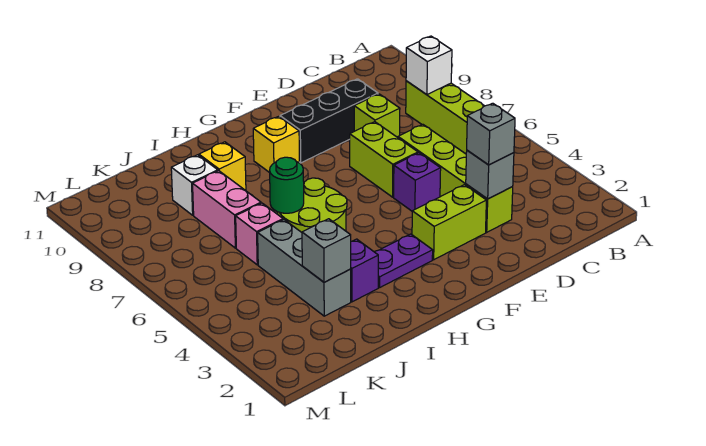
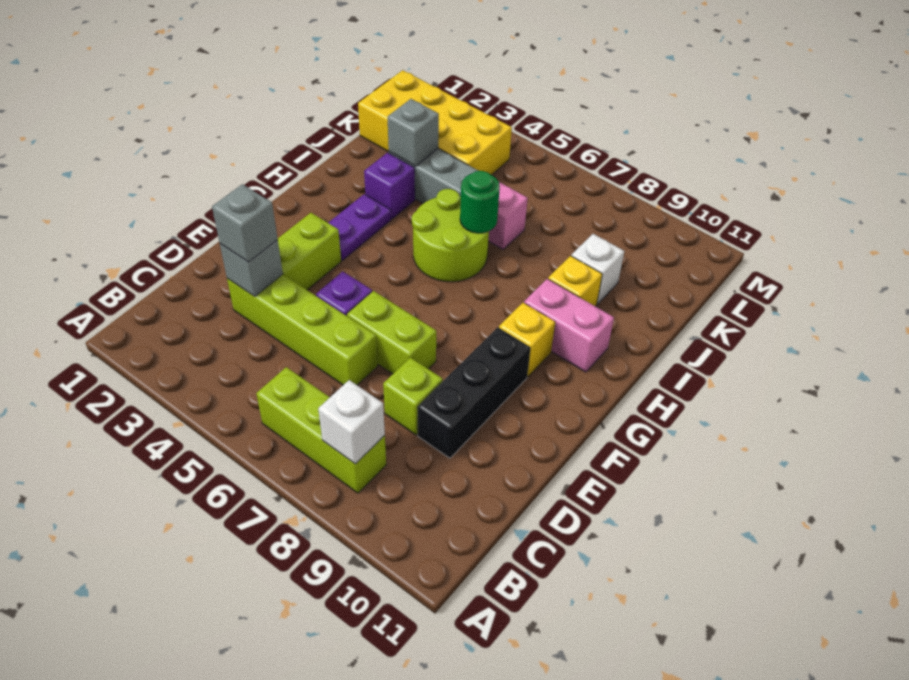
pink 1x2 brick [193,171,261,248] -> pink 1x2 brick moved to [524,279,614,372]
none -> yellow 2x4 brick [358,70,512,175]

